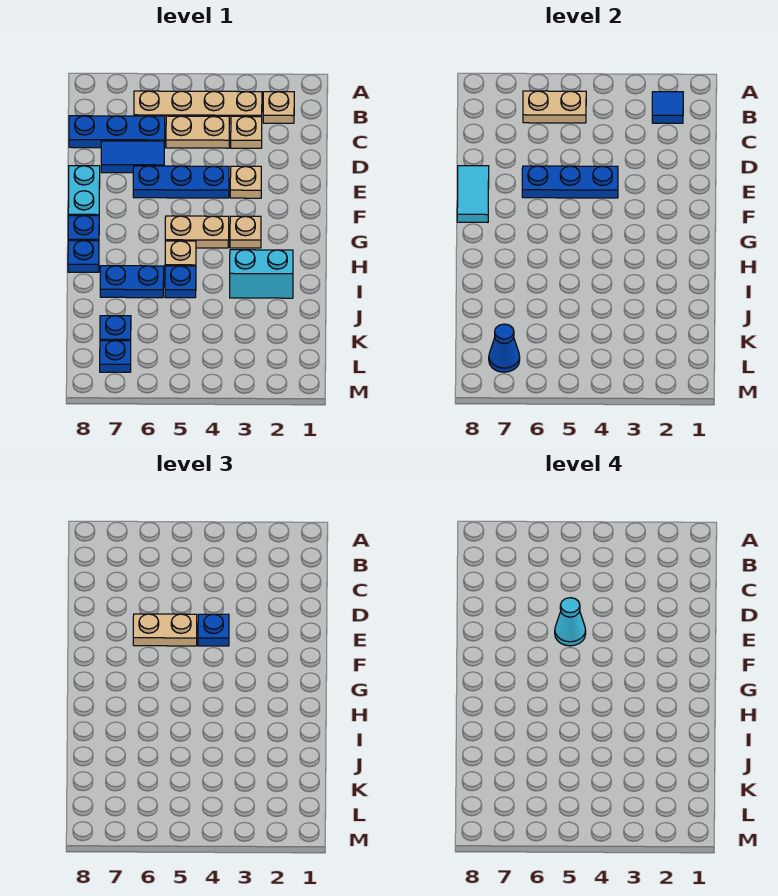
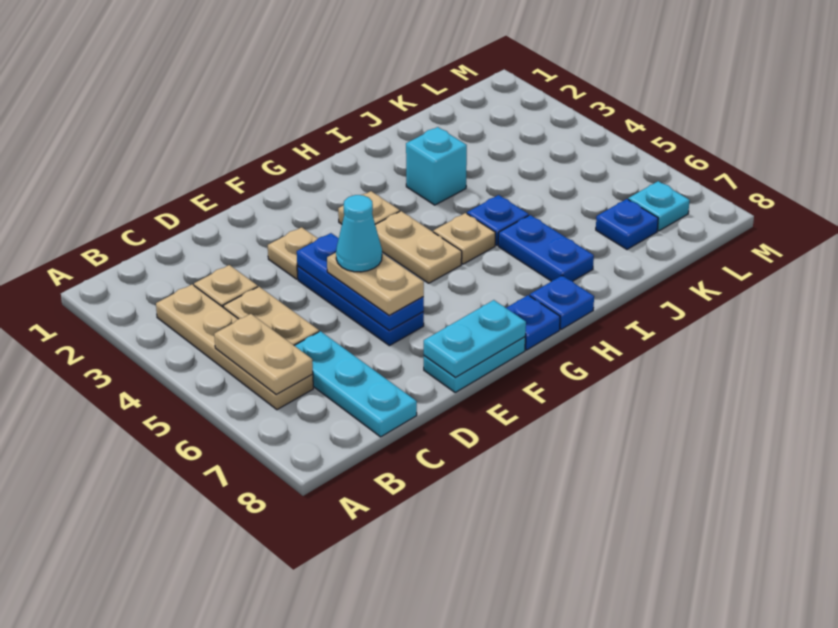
tan 1x1 plate [263,92,294,123] -> none
blue 1x1 tile [652,92,683,123] -> none
blue 1x3 plate [69,116,165,148] -> cyan 1x3 plate [294,331,417,437]
blue 1x2 tile [101,141,164,173] -> none
blue 1x1 plate [198,614,229,646] -> none
cyan 1x2 tile [457,166,489,222] -> cyan 1x2 plate [424,300,526,377]
cyan 1x2 brick [230,250,293,298] -> cyan 1x1 brick [406,127,467,205]
blue 1x1 plate [100,341,131,372] -> cyan 1x1 plate [628,181,690,231]
blue 1x1 cone [489,324,520,372] -> none

